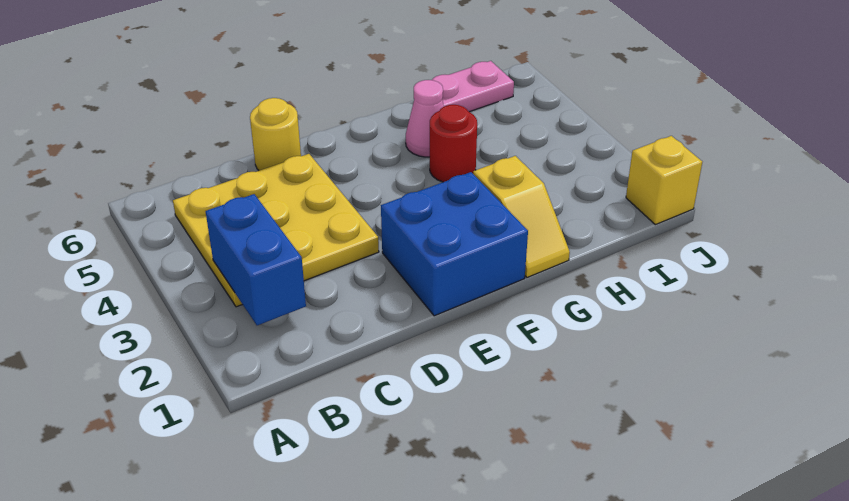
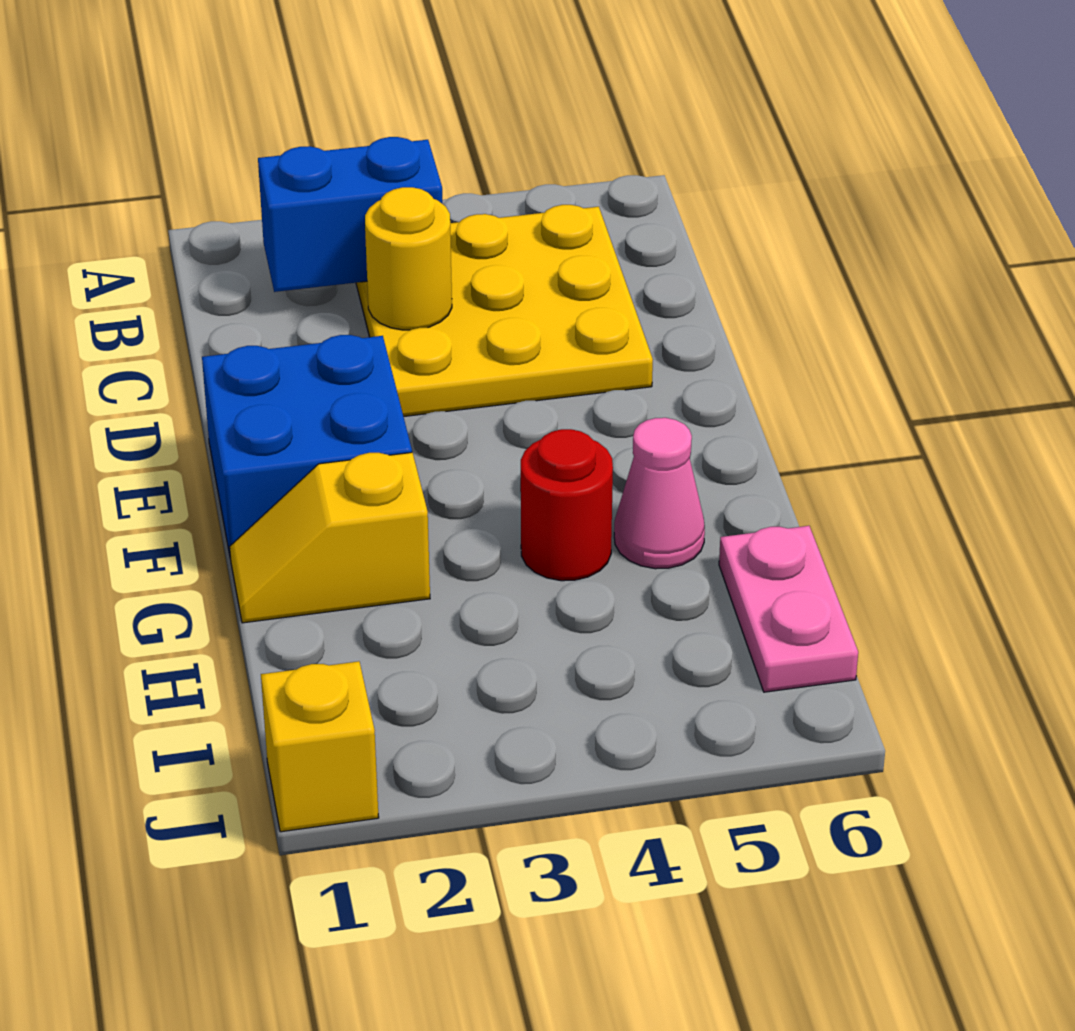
yellow 1x1 round brick [250,98,301,171] -> yellow 1x1 round brick moved to [365,187,452,330]

